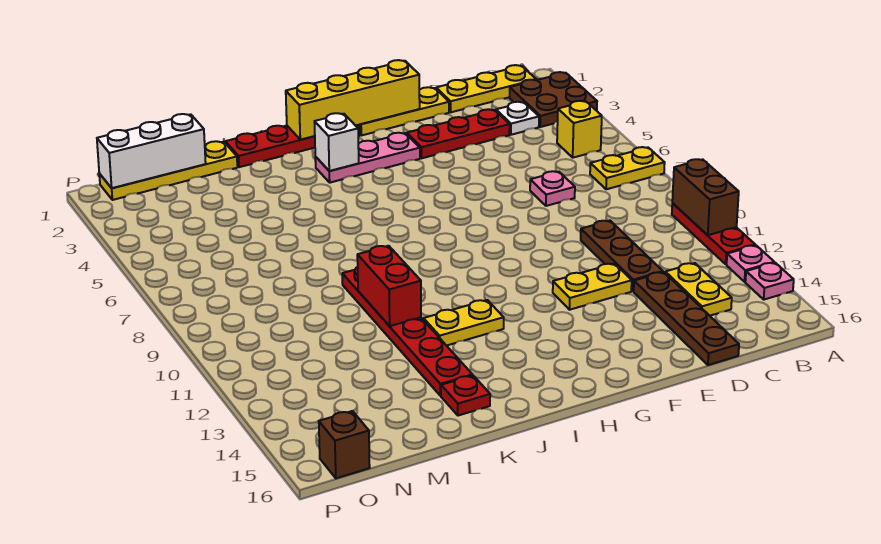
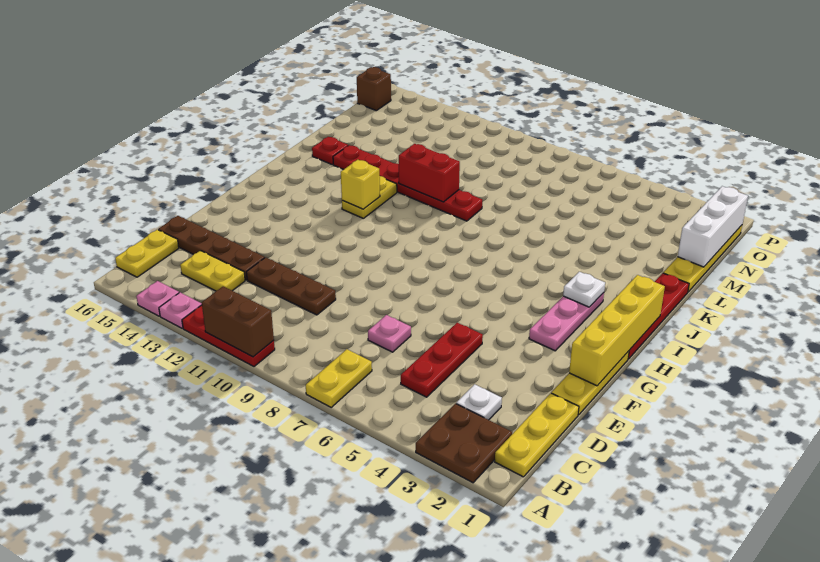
yellow 1x1 brick [557,101,602,158] -> yellow 1x1 brick moved to [341,160,380,209]
red 1x3 plate [407,109,510,158] -> red 1x3 plate moved to [401,323,483,397]
yellow 1x2 plate [553,264,632,310] -> yellow 1x2 plate moved to [115,230,179,277]
white 1x1 brick [314,113,359,171] -> white 1x1 plate [563,272,605,307]

